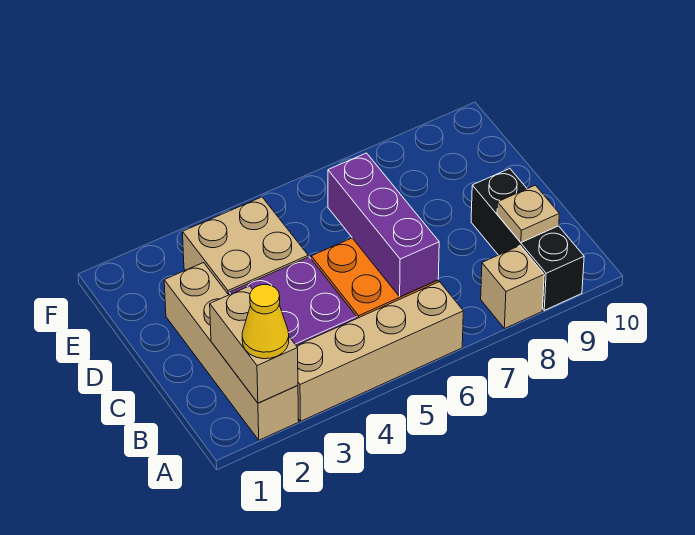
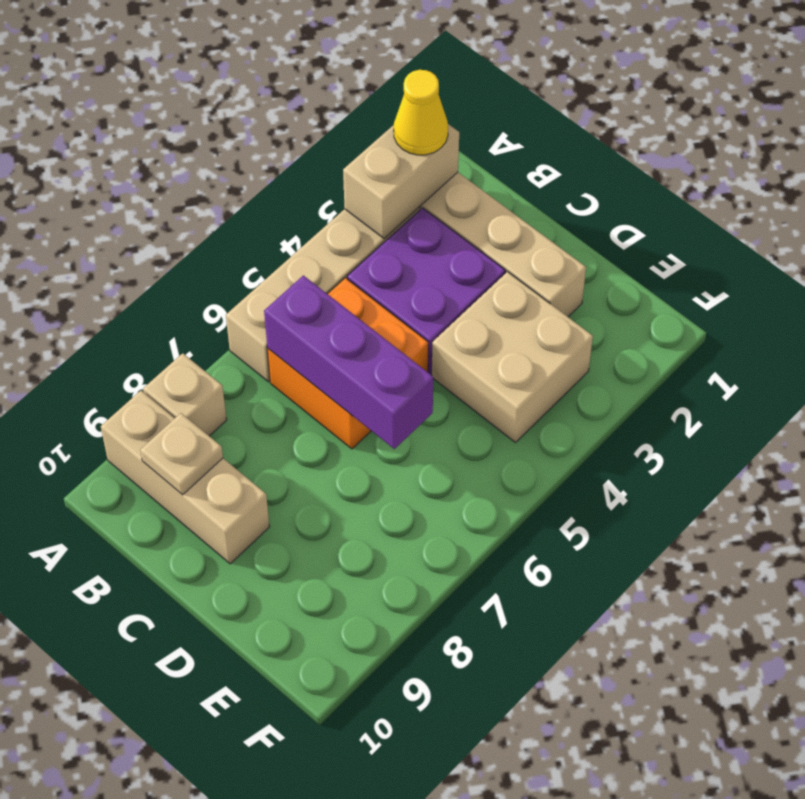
tan 1x2 brick [210,286,298,403] -> tan 1x2 brick turned to [343,124,459,238]
black 1x3 brick [471,169,584,310] -> tan 1x3 brick [101,391,270,564]

